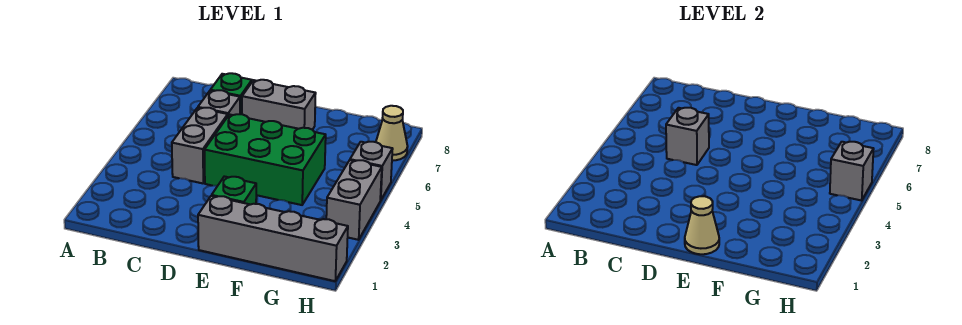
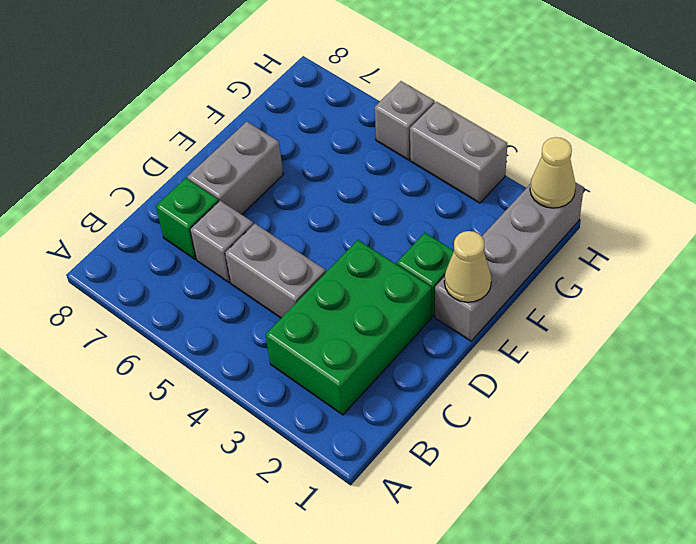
grey 1x1 brick [666,108,709,165] -> none
green 2x3 brick [205,114,326,205] -> green 2x3 brick moved to [266,240,432,415]
grey 1x1 brick [830,142,874,200] -> none
tan 1x1 cone [376,106,408,161] -> tan 1x1 cone moved to [530,137,576,208]

